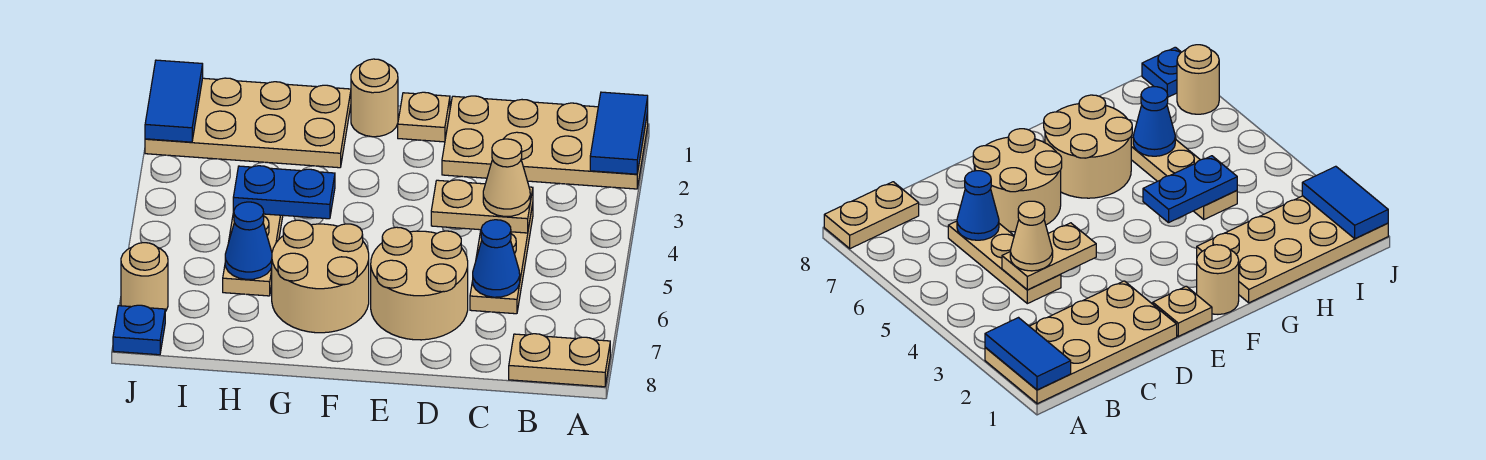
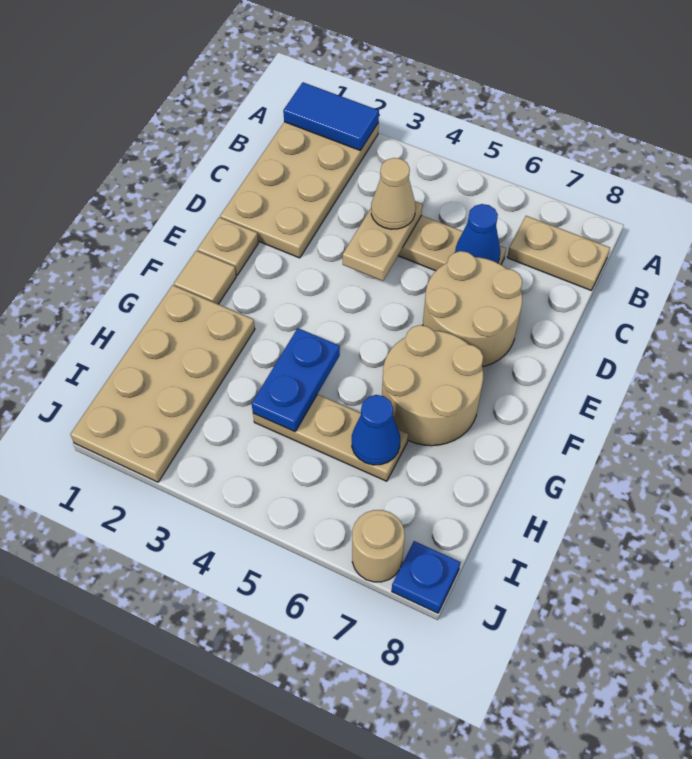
tan 1x2 plate [509,334,610,387] -> tan 1x2 plate turned to [507,216,610,291]
tan 1x1 round brick [351,59,398,137] -> tan 1x1 tile [174,251,236,304]
blue 1x2 tile [145,60,203,142] -> none

